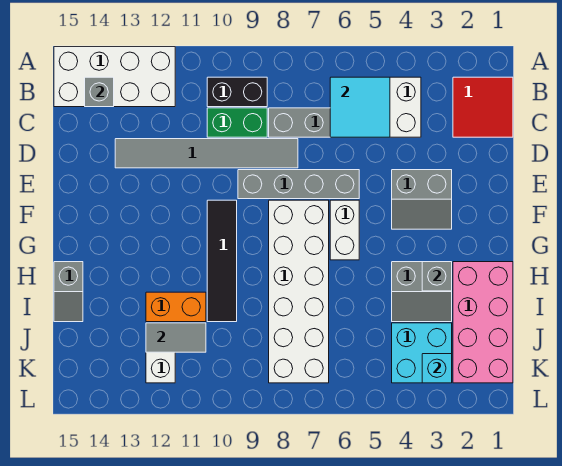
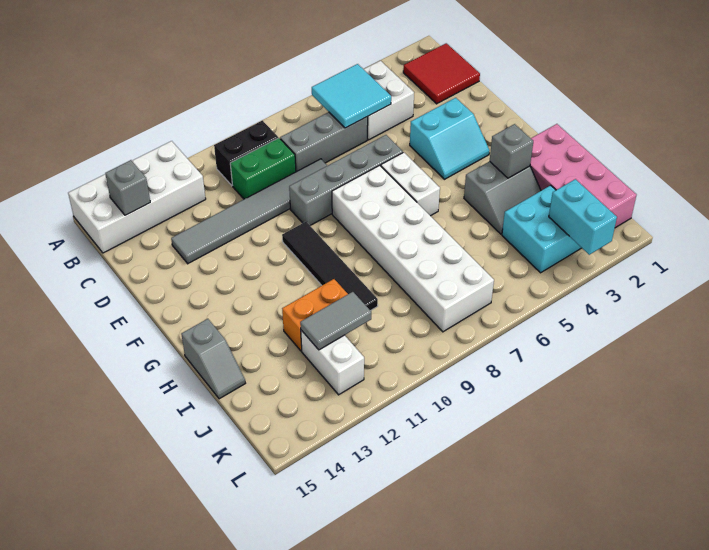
grey 2x2 slope [392,170,452,229] -> cyan 2x2 slope [410,98,489,179]
cyan 1x1 brick [422,354,452,383] -> cyan 1x2 brick [549,179,617,255]

